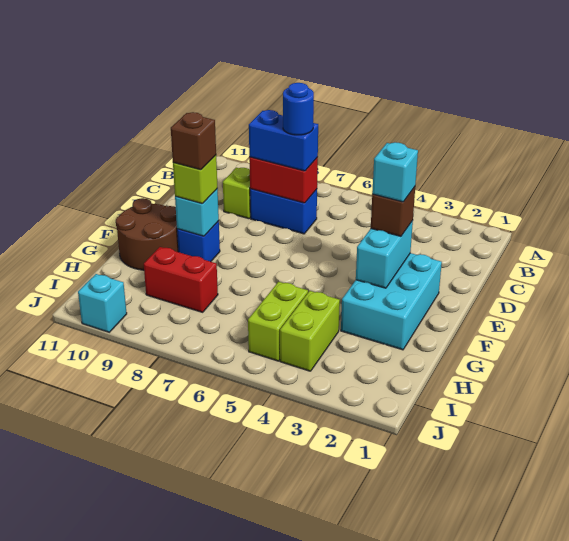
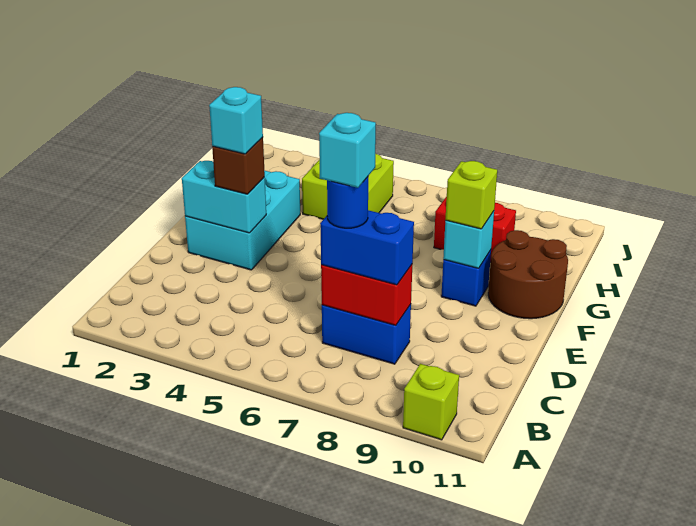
lime 1x1 brick [223,168,251,219] -> lime 1x1 brick moved to [403,364,459,440]
cyan 1x2 brick [356,221,413,288] -> cyan 1x2 brick turned to [182,161,266,233]
brown 1x1 brick [171,112,216,170] -> none
cyan 1x1 brick [78,274,127,332] -> cyan 1x1 brick moved to [319,113,376,188]

